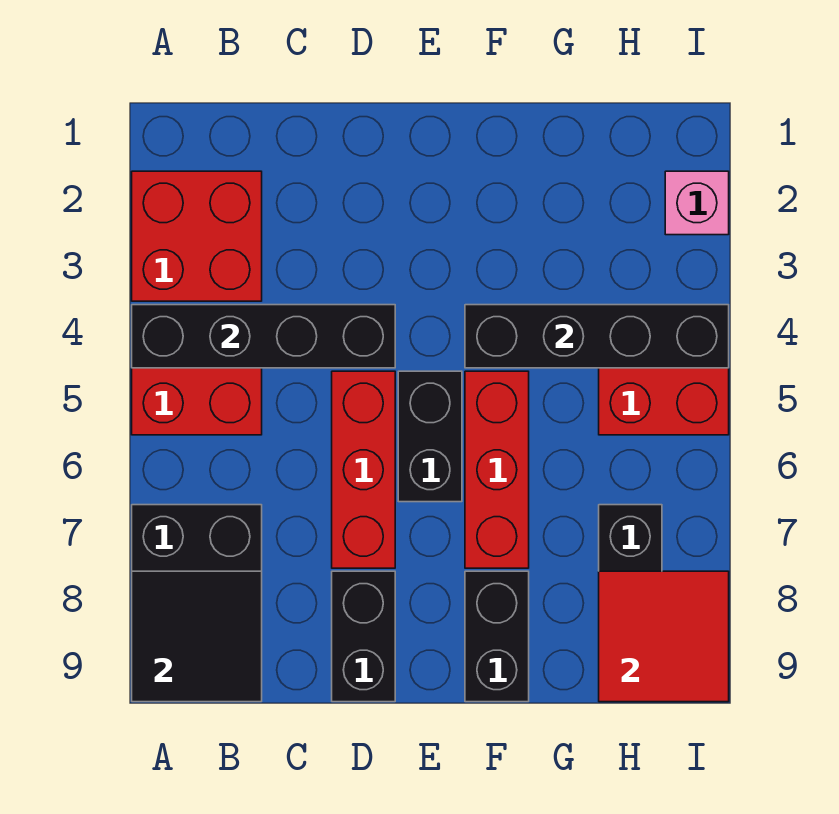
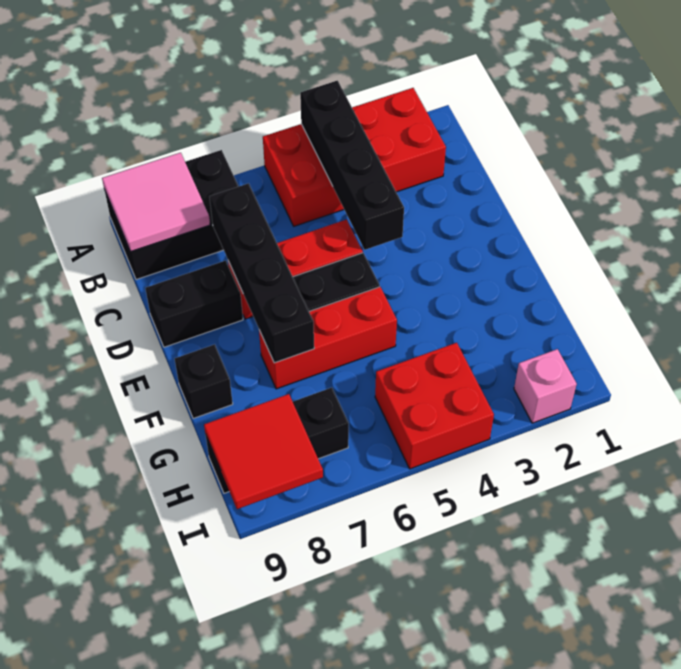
black 2x2 tile [132,571,262,702] -> pink 2x2 tile [102,153,210,252]
black 1x4 brick [465,305,729,368] -> black 1x4 brick moved to [209,183,314,363]
black 1x2 brick [465,571,529,702] -> black 1x1 brick [175,344,233,419]

